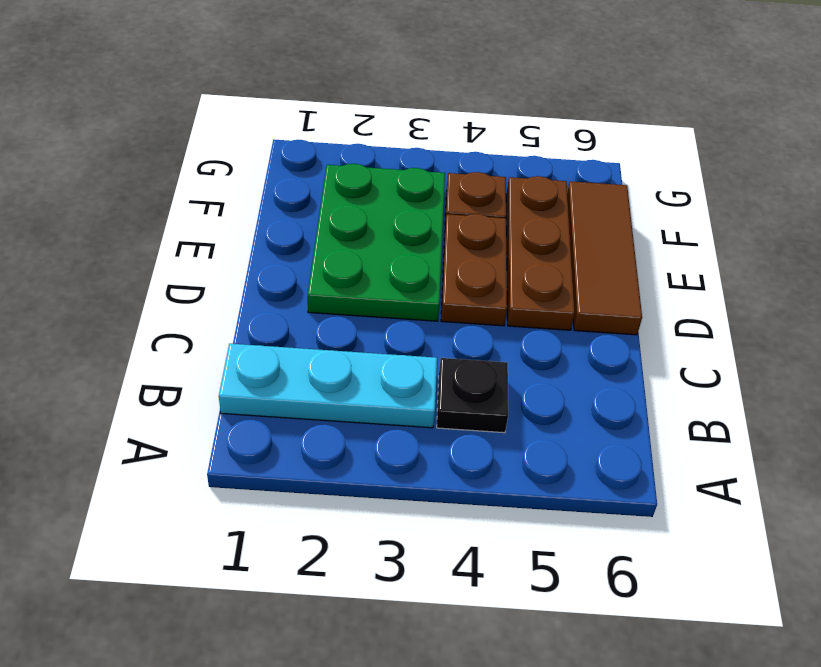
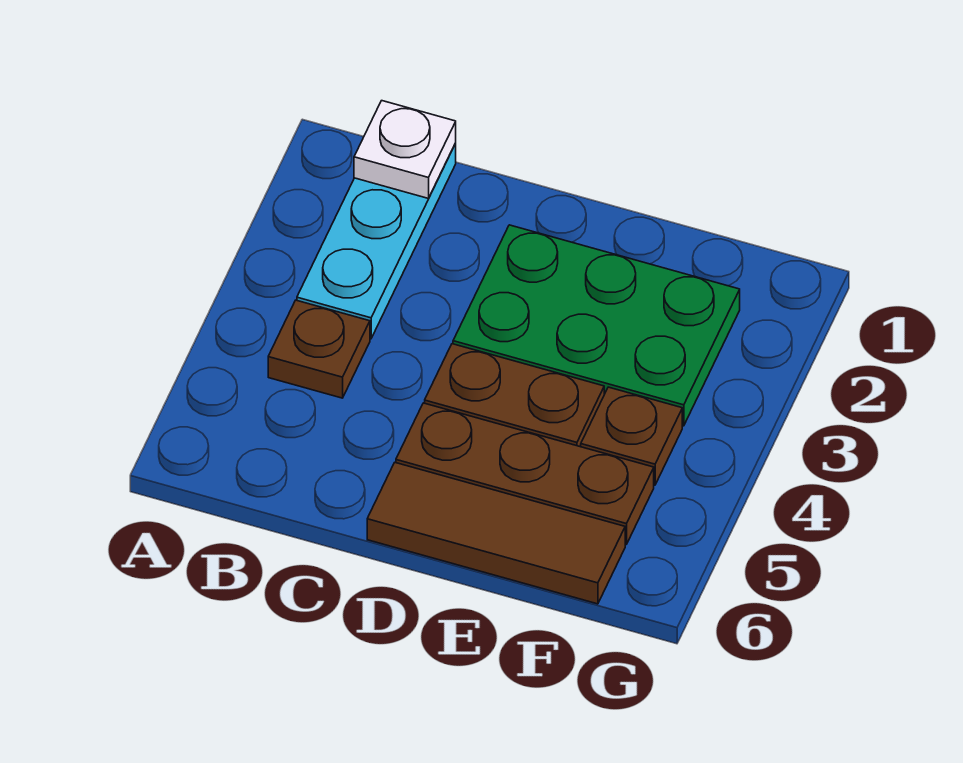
none -> white 1x1 plate [354,101,456,198]
black 1x1 plate [437,358,508,433] -> brown 1x1 plate [268,300,370,398]

